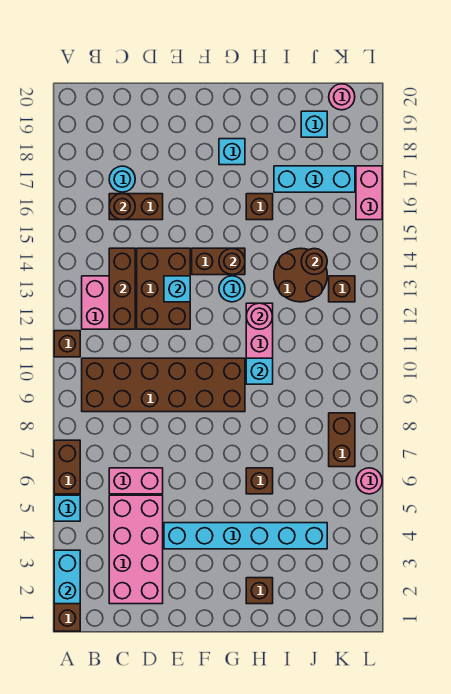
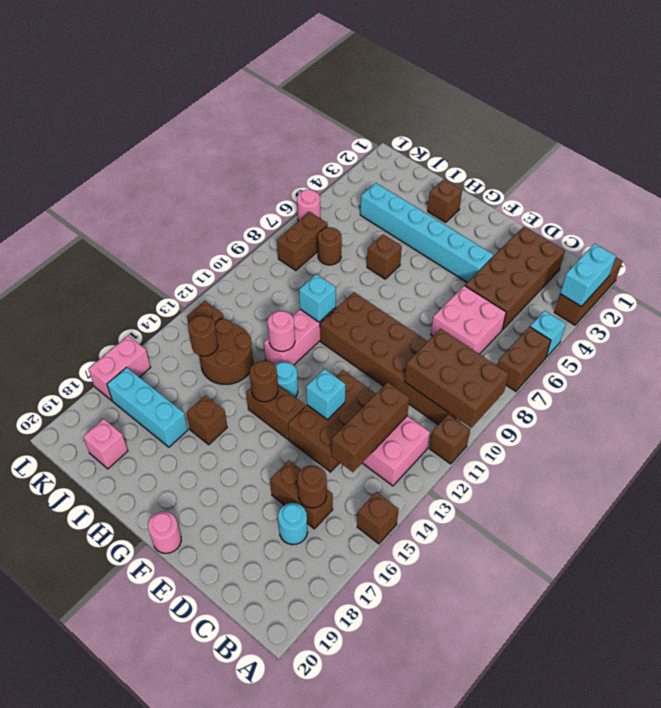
none -> brown 2x3 brick [405,329,509,428]
none -> brown 1x1 brick [357,492,399,544]
pink 2x4 brick [109,495,163,604] -> brown 2x4 brick [465,226,565,330]
pink 1x2 brick [109,468,163,494] -> pink 2x2 brick [431,286,506,354]
cyan 1x1 brick [219,139,245,165] -> none
none -> brown 1x1 round brick [318,227,342,265]
cyan 1x1 brick [301,111,327,137] -> pink 1x1 brick [83,419,128,469]
pink 1x1 round brick [329,84,355,110] -> pink 1x1 round brick moved to [148,512,181,553]

